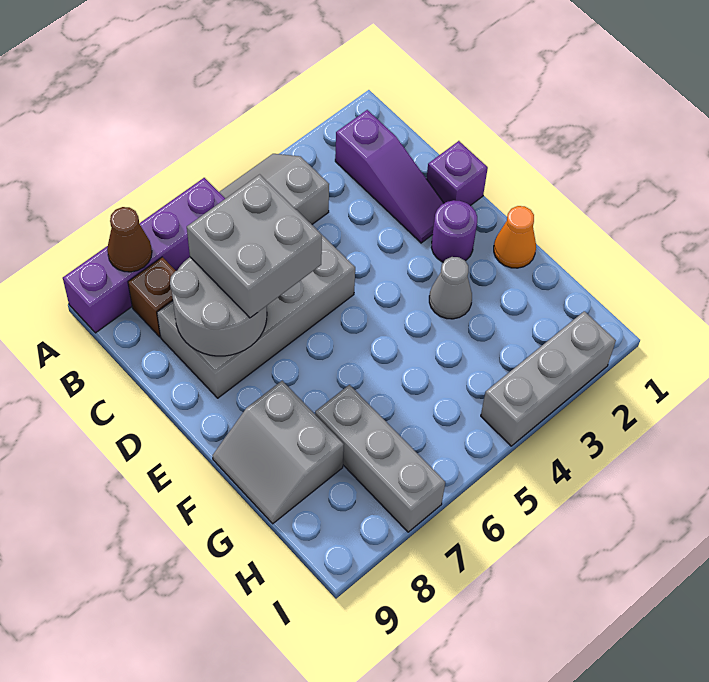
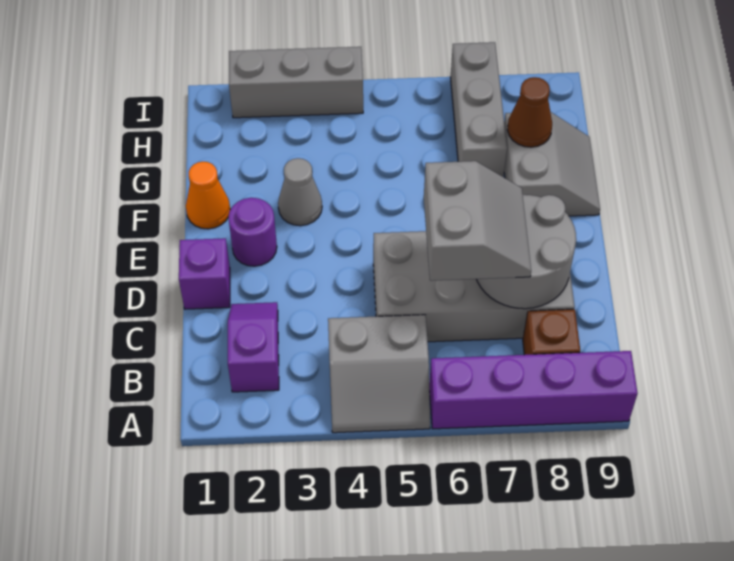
brown 1x1 cone [107,207,152,272] -> brown 1x1 cone moved to [507,77,552,147]
purple 1x3 slope [335,110,444,243] -> purple 1x2 slope [228,302,279,392]
grey 2x2 brick [187,174,322,318] -> grey 2x2 slope [424,161,531,281]

